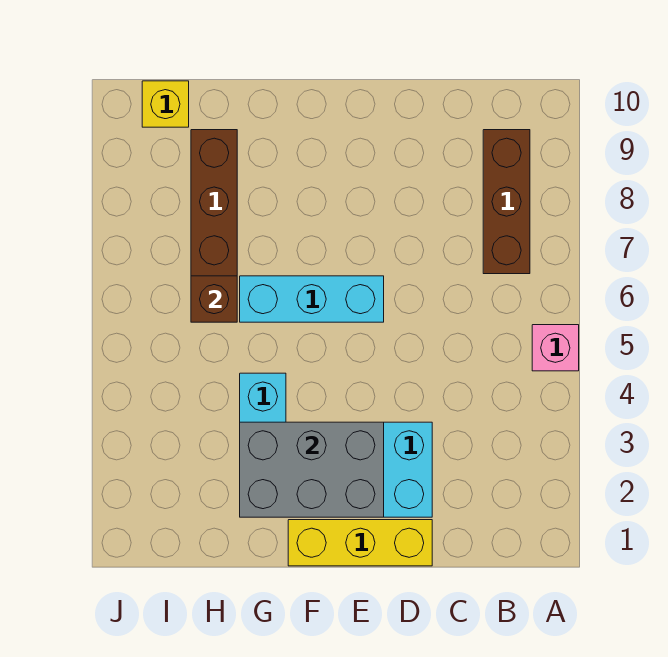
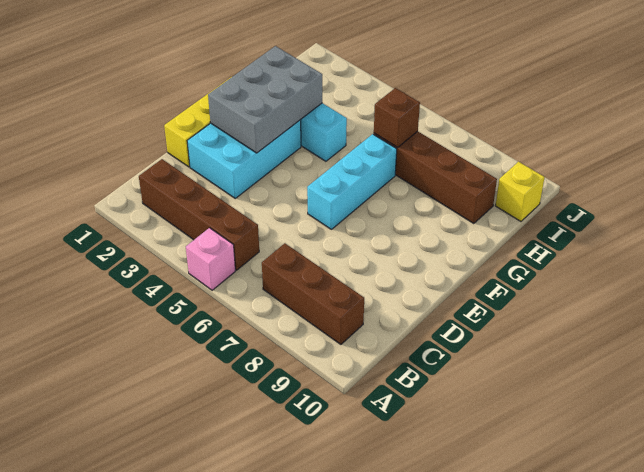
none -> brown 1x4 brick [139,159,259,270]

